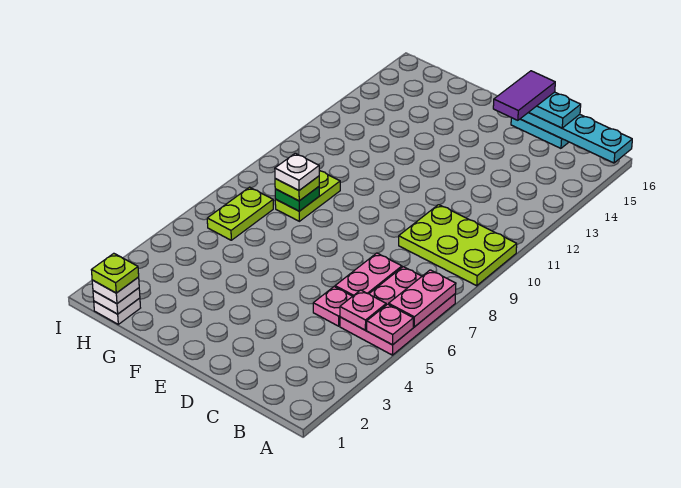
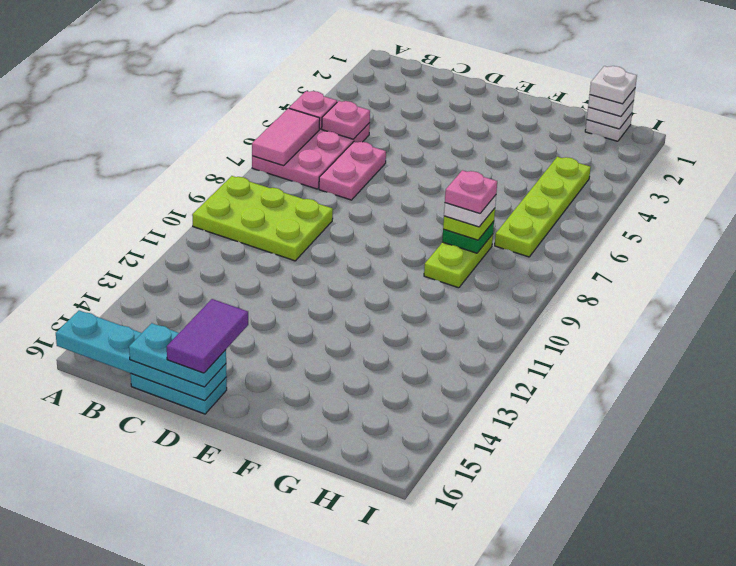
pink 1x2 plate [389,270,456,327] -> pink 1x2 tile [252,108,320,166]
pink 1x1 plate [313,287,352,326] -> pink 1x1 plate moved to [445,170,497,213]
lime 1x1 plate [92,253,139,293] -> white 1x1 plate [590,66,637,104]
lime 1x2 plate [207,187,273,240] -> lime 1x4 plate [495,157,591,257]

